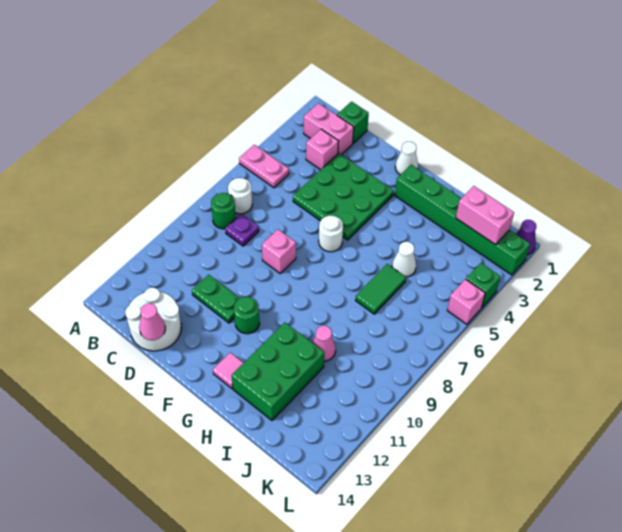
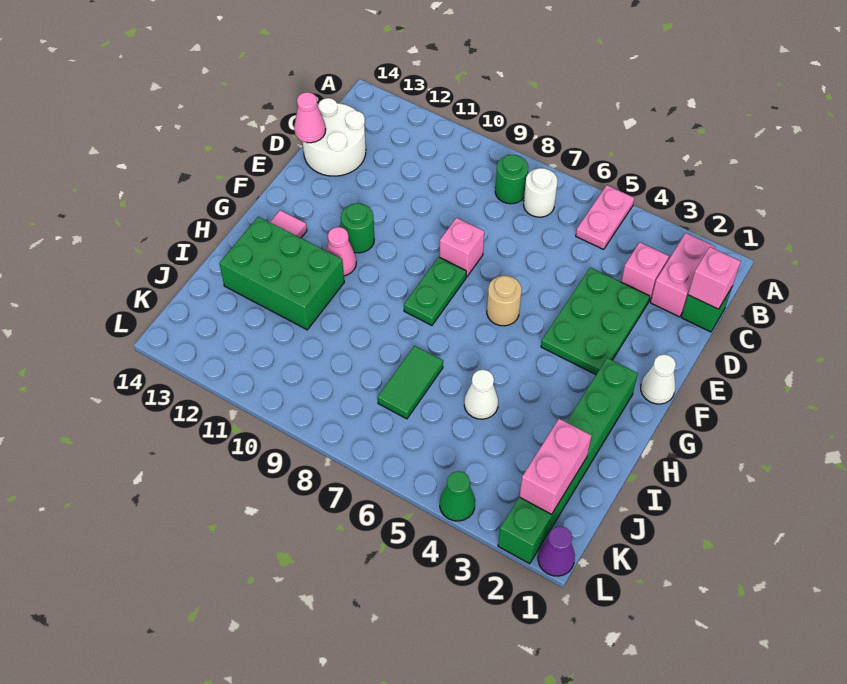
purple 1x1 plate [225,214,259,246] -> none
green 3x3 plate [293,153,394,240] -> green 2x3 plate [541,268,650,375]
green 1x2 plate [192,275,240,323] -> green 1x2 plate moved to [404,257,466,325]
white 1x1 round brick [319,216,343,252] -> tan 1x1 round brick [487,276,522,326]
green 1x2 tile [356,264,406,314] -> green 1x2 tile turned to [378,346,443,419]
pink 1x1 cone [312,326,336,361] -> pink 1x1 cone moved to [326,227,356,276]
green 1x1 brick [466,263,501,307] -> green 1x1 cone [440,471,475,521]
pink 1x1 brick [447,279,485,324] -> pink 1x1 brick moved to [688,247,741,309]

